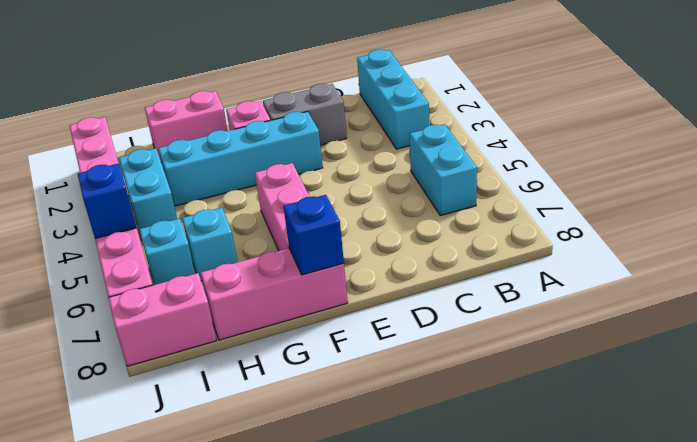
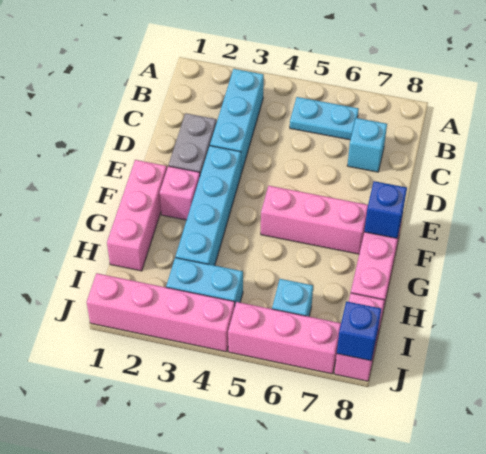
cyan 1x3 brick [357,50,429,149] -> cyan 1x3 brick turned to [210,69,264,173]
cyan 1x2 brick [409,124,477,216] -> cyan 1x2 plate [290,97,359,140]
pink 1x2 brick [145,91,228,161] -> pink 1x3 brick [107,160,167,271]
cyan 1x1 brick [182,208,237,281] -> cyan 1x1 brick moved to [347,118,387,172]
blue 1x1 brick [78,163,136,239] -> blue 1x1 brick moved to [337,301,381,361]

